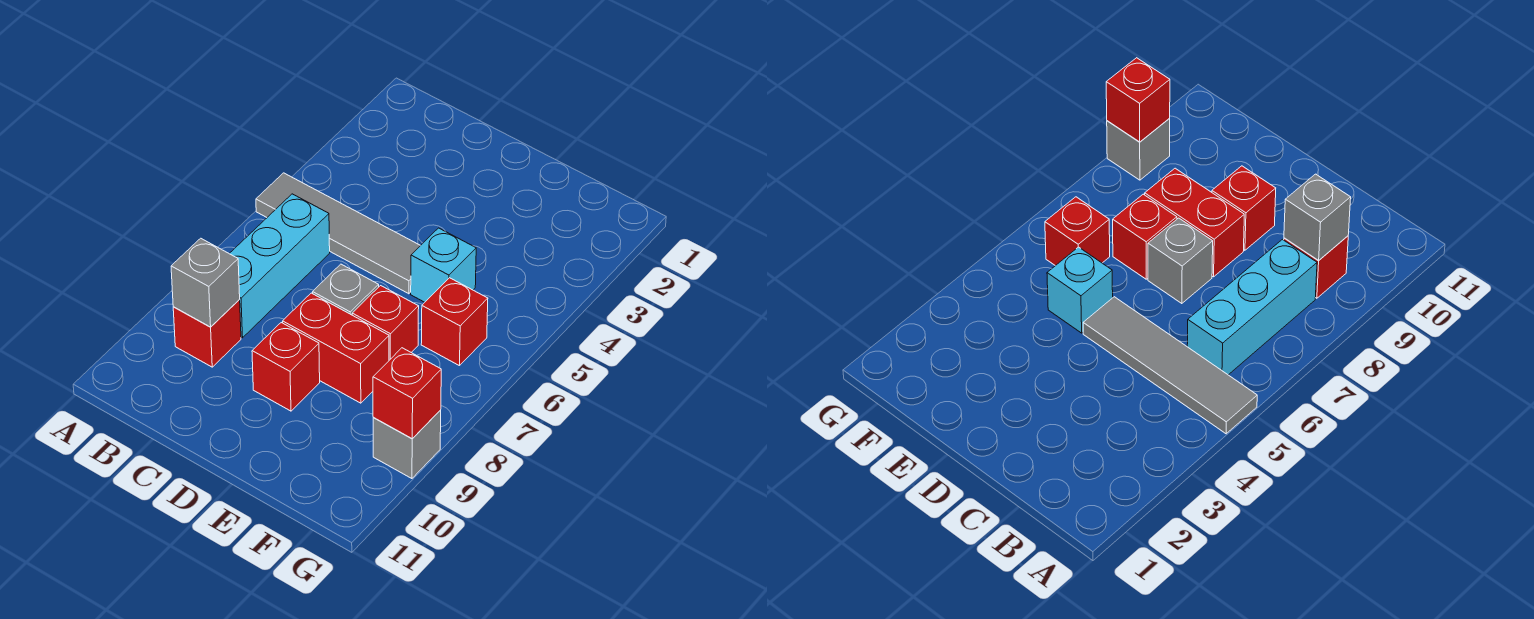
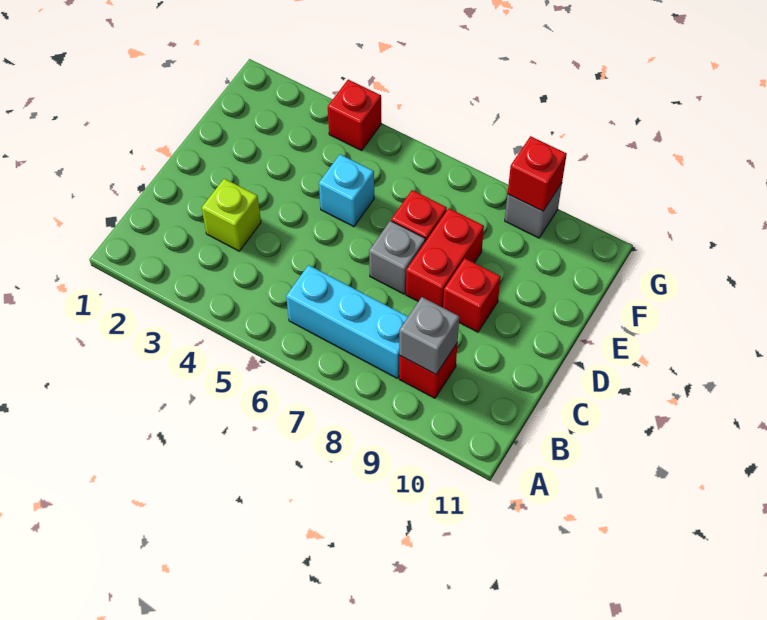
grey 1x4 tile [256,173,421,294] -> none
none -> lime 1x1 brick [202,179,261,251]
red 1x1 brick [421,278,488,366] -> red 1x1 brick moved to [328,80,381,150]

